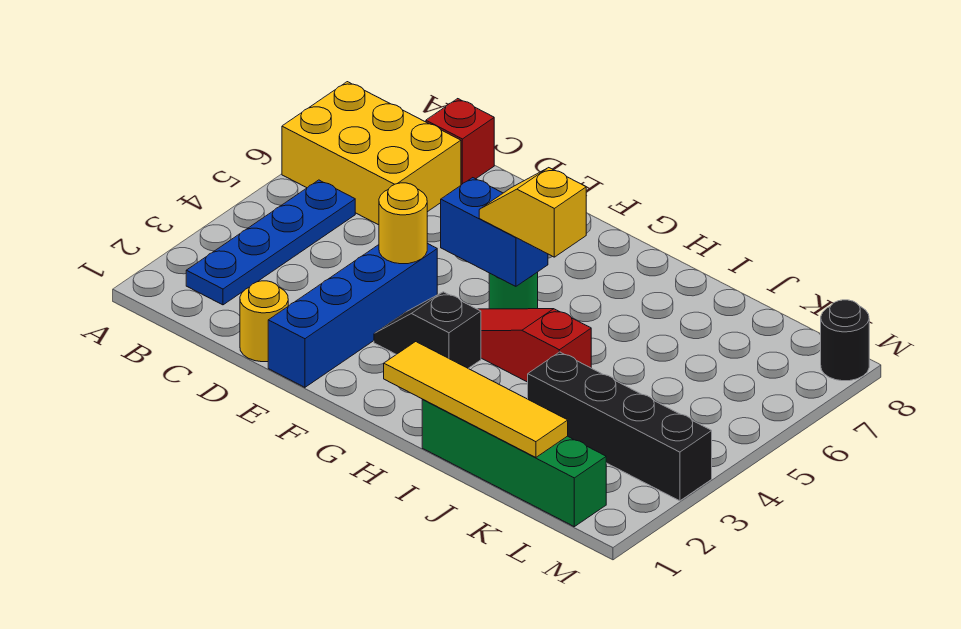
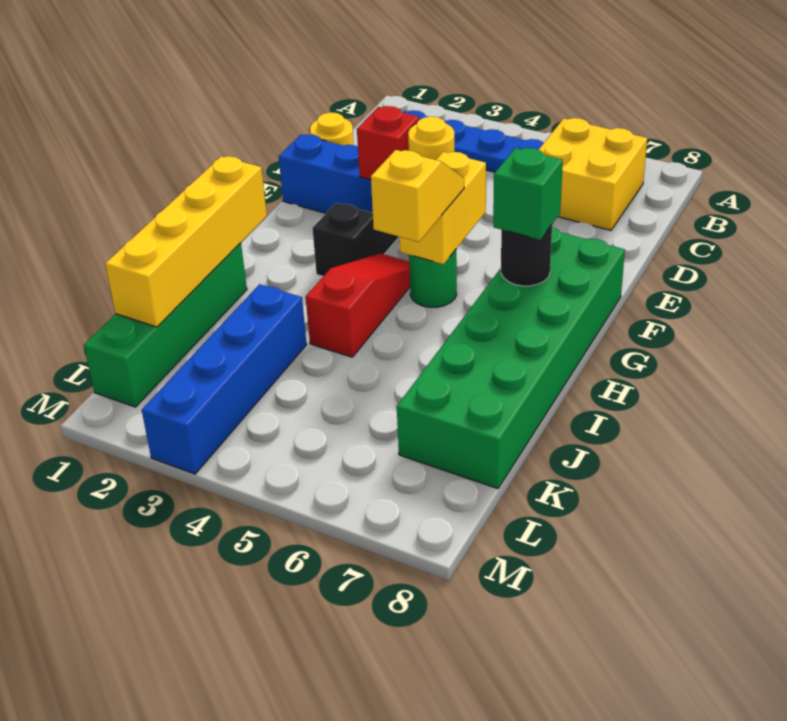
yellow 2x3 brick [282,82,461,225] -> yellow 2x2 brick [539,118,647,230]
red 1x1 brick [426,99,494,185] -> red 1x1 brick moved to [357,106,419,180]
blue 1x2 brick [441,178,548,286] -> yellow 1x2 brick [400,152,486,264]
none -> green 2x6 brick [397,227,625,489]
none -> green 1x1 brick [493,148,563,240]
yellow 1x4 tile [384,342,568,457] -> yellow 1x4 brick [105,156,267,327]
black 1x4 brick [528,352,712,501] -> blue 1x4 brick [142,284,307,474]
black 1x1 round brick [821,300,869,381] -> black 1x1 round brick moved to [501,225,552,286]

